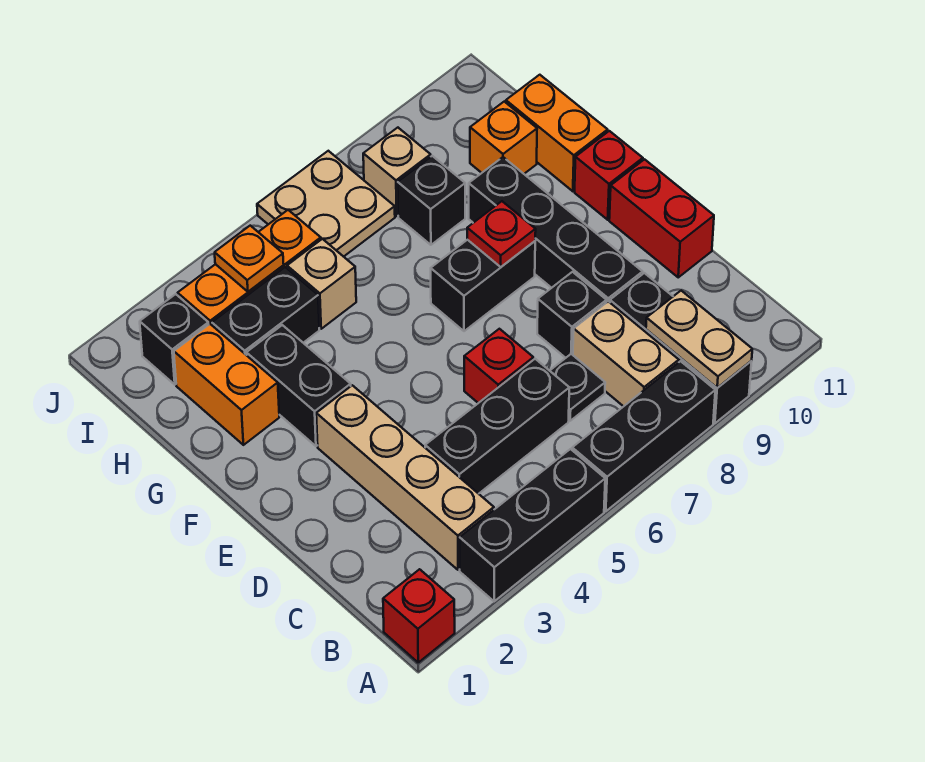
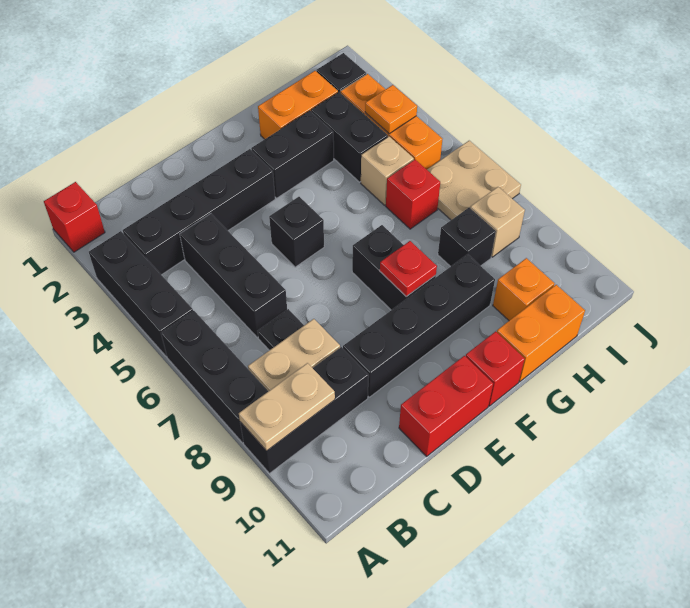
tan 1x4 brick [316,385,494,570] -> black 1x4 brick [123,149,275,275]
red 1x1 brick [464,329,533,403] -> red 1x1 brick moved to [386,160,440,229]
black 1x1 brick [537,272,607,358] -> black 1x1 brick moved to [269,197,324,267]

